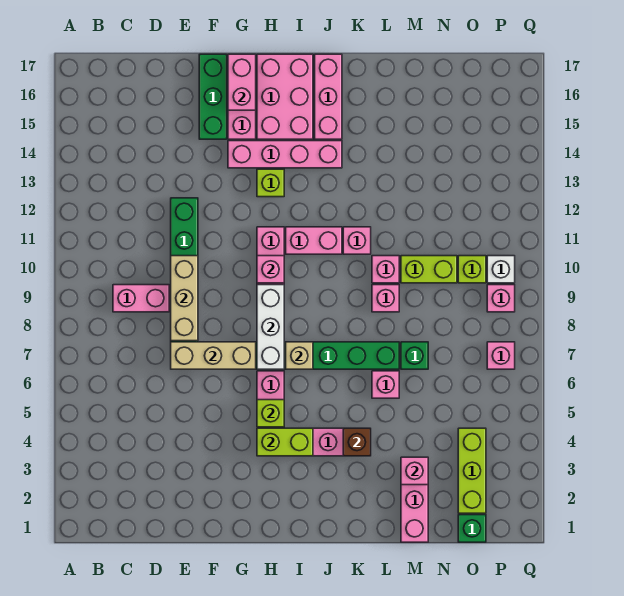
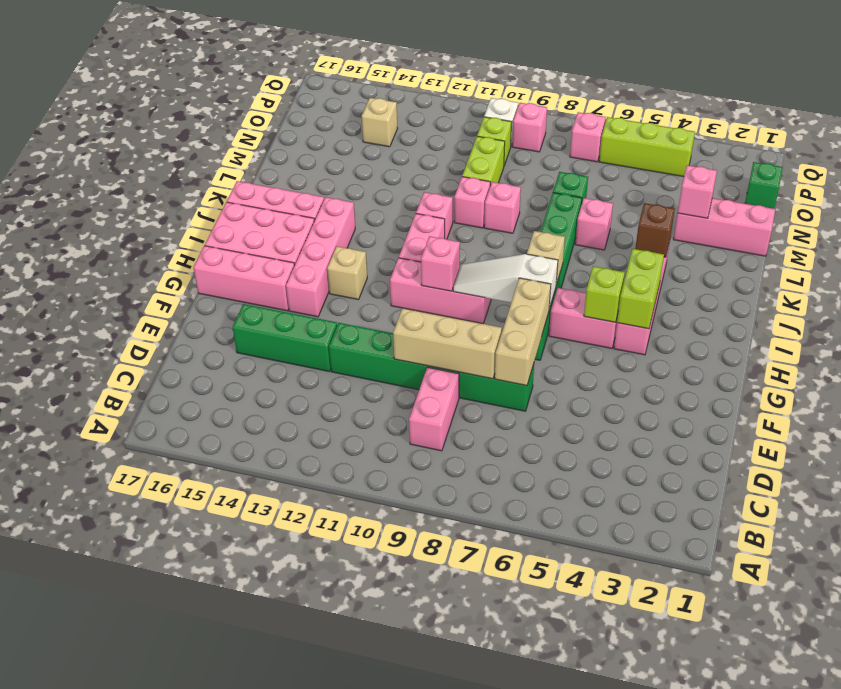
green 1x3 brick [199,54,227,139] -> green 1x3 brick moved to [233,304,337,372]
pink 1x2 brick [228,54,256,110] -> none
white 1x3 brick [257,285,284,369] -> white 1x3 slope [453,254,558,309]
lime 1x1 brick [257,169,284,197] -> tan 1x1 brick [327,246,367,300]
lime 1x3 brick [458,428,486,513] -> lime 1x3 brick moved to [599,117,695,177]
none -> tan 1x1 brick [362,98,397,147]

